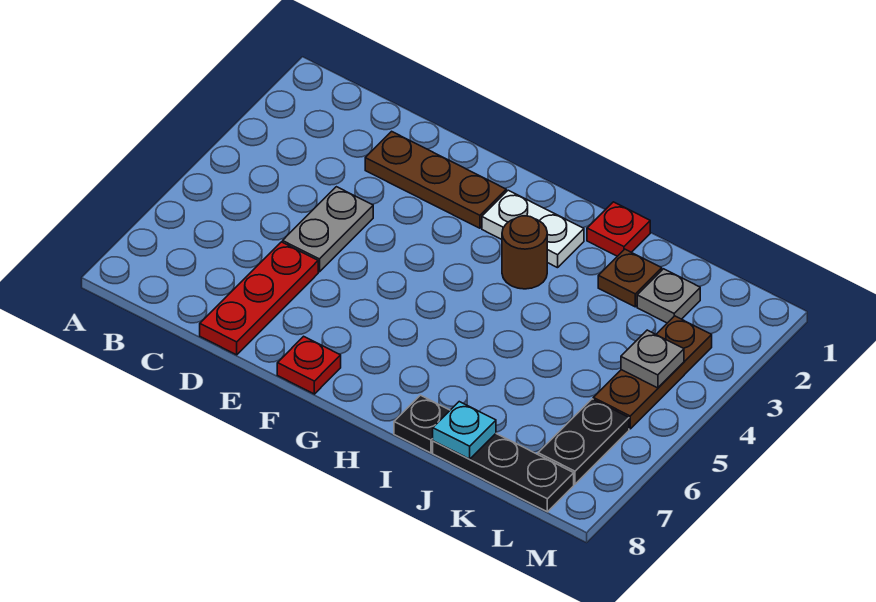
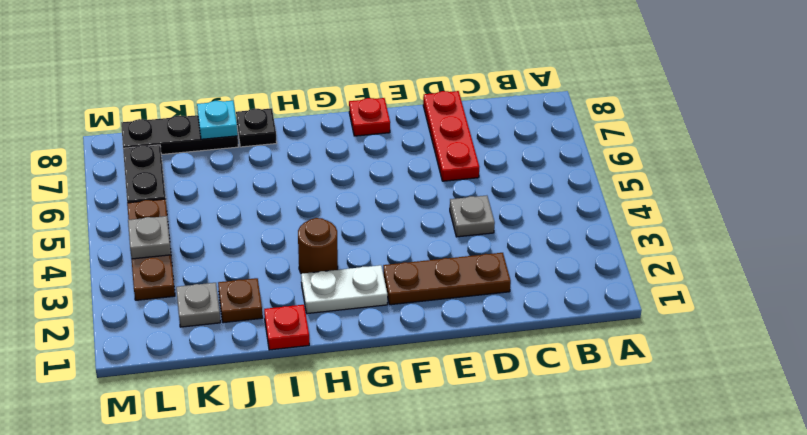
grey 1x2 plate [283,187,373,272] -> grey 1x1 plate [450,196,495,237]

